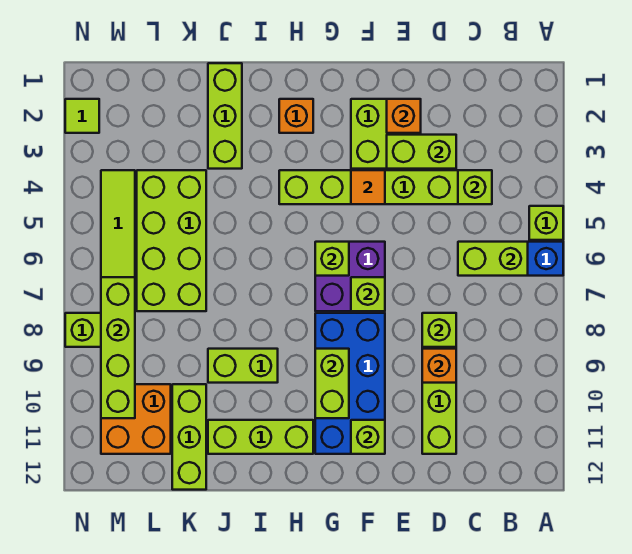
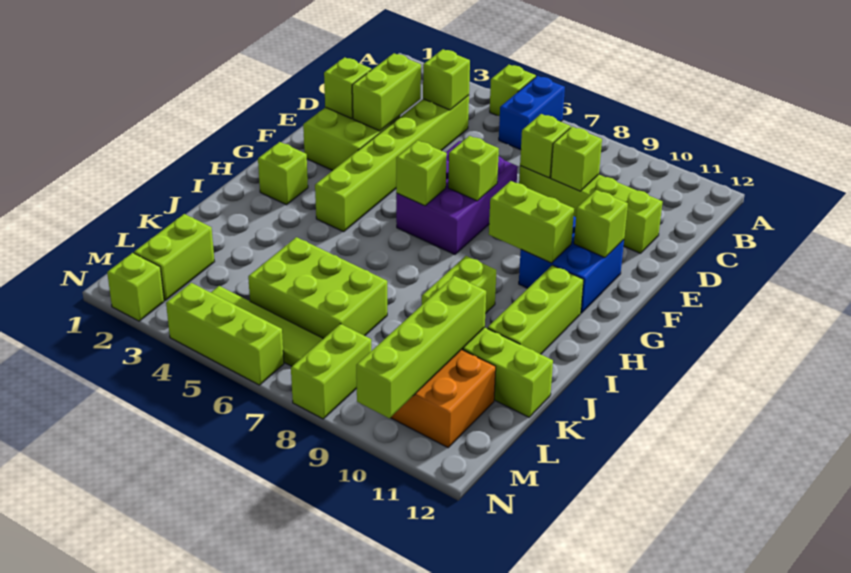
lime 1x2 brick [458,242,528,276] -> lime 1x2 brick moved to [134,214,215,300]
orange 1x1 brick [422,349,456,383] -> lime 1x1 brick [551,127,602,191]
orange 1x1 brick [387,99,421,133] -> lime 1x1 brick [324,57,372,119]
orange 1x1 tile [351,170,385,204] -> none
purple 2x2 brick [315,242,385,311] -> purple 2x3 brick [396,141,518,254]
blue 2x4 brick [315,313,385,454] -> blue 2x2 brick [519,216,624,313]
orange 1x1 brick [279,99,313,133] -> lime 1x1 brick [258,142,308,205]
lime 1x3 brick [208,63,242,169] -> lime 1x3 brick moved to [166,283,284,385]
lime 2x4 brick [137,170,206,311] -> lime 2x3 brick [248,237,387,339]
lime 1x4 brick [101,277,135,418] -> lime 1x4 brick turned to [356,276,486,418]
lime 1x1 tile [65,99,99,133] -> lime 1x1 brick [107,253,164,321]

